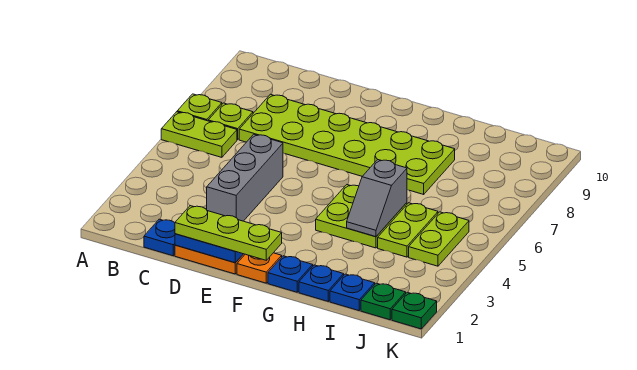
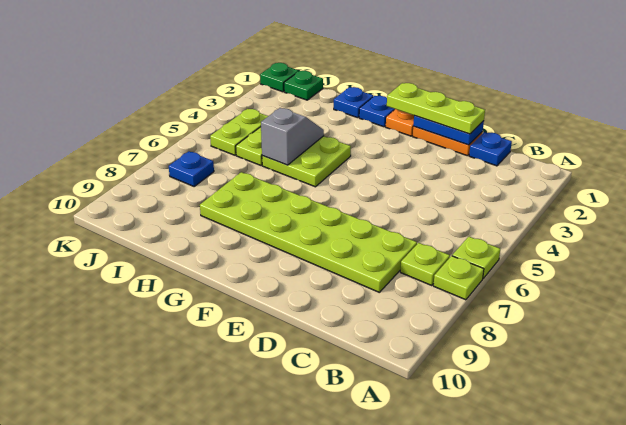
lime 1x2 plate [161,112,237,157] -> lime 1x1 plate [452,237,500,278]
grey 1x3 brick [207,134,283,221] -> none
blue 1x1 plate [330,274,375,311] -> blue 1x1 plate moved to [169,151,214,186]

